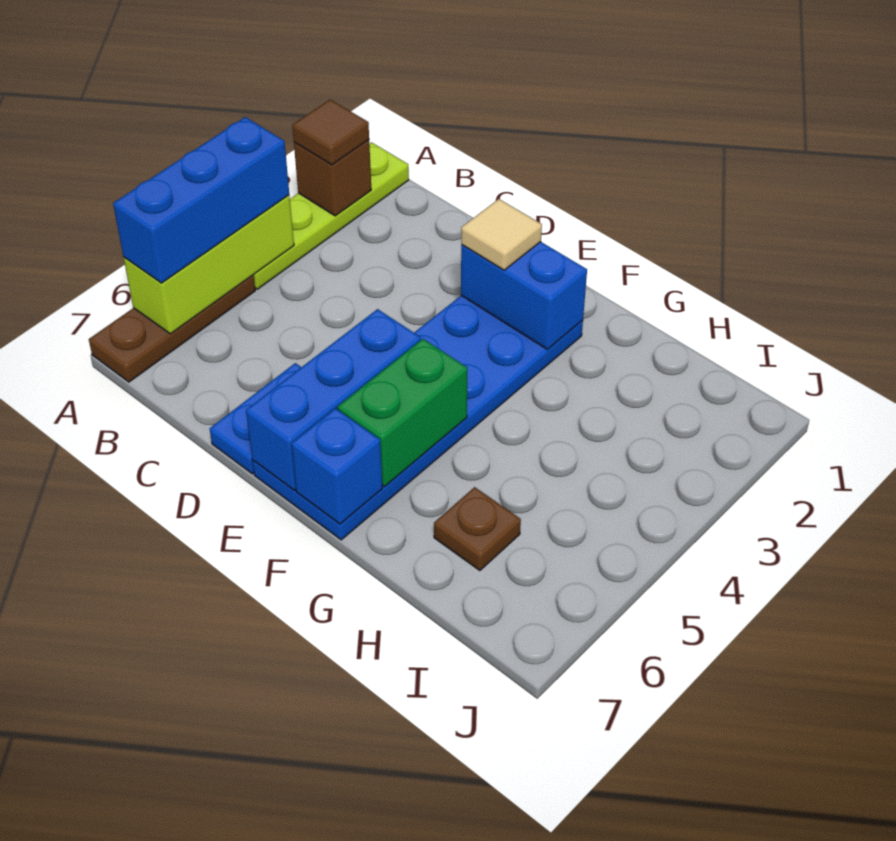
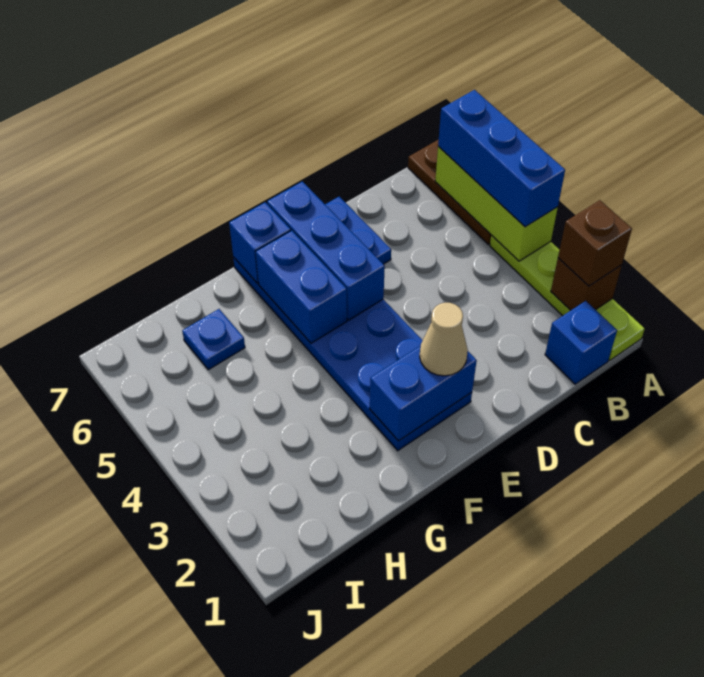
brown 1x1 tile [292,100,369,165] -> brown 1x1 brick [558,200,632,286]
none -> blue 1x1 brick [545,301,617,384]
tan 1x1 tile [461,199,542,270] -> tan 1x1 cone [420,303,468,376]
green 1x2 brick [338,339,468,487] -> blue 1x2 brick [256,231,347,343]
brown 1x1 plate [434,487,521,570] -> blue 1x1 plate [182,309,245,370]

